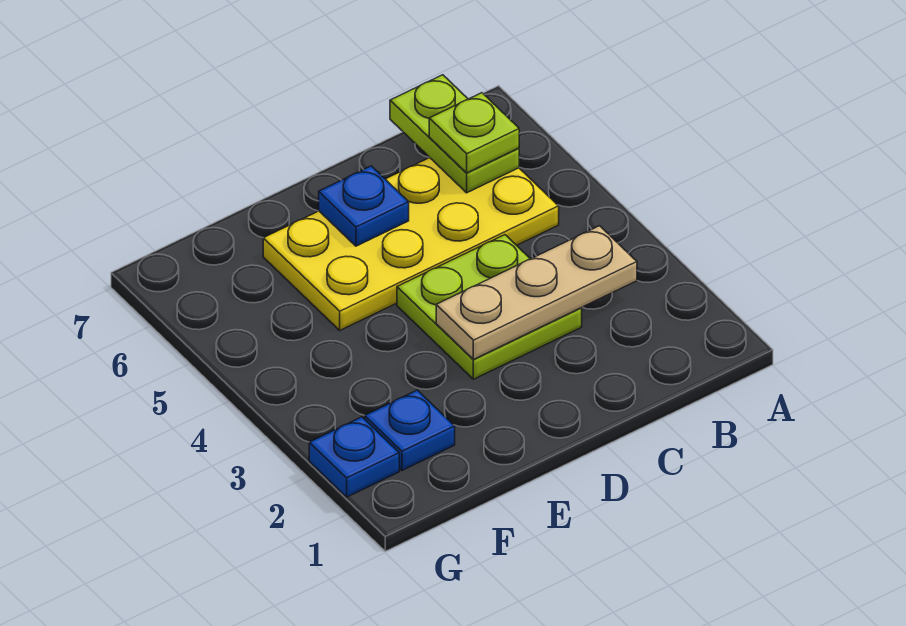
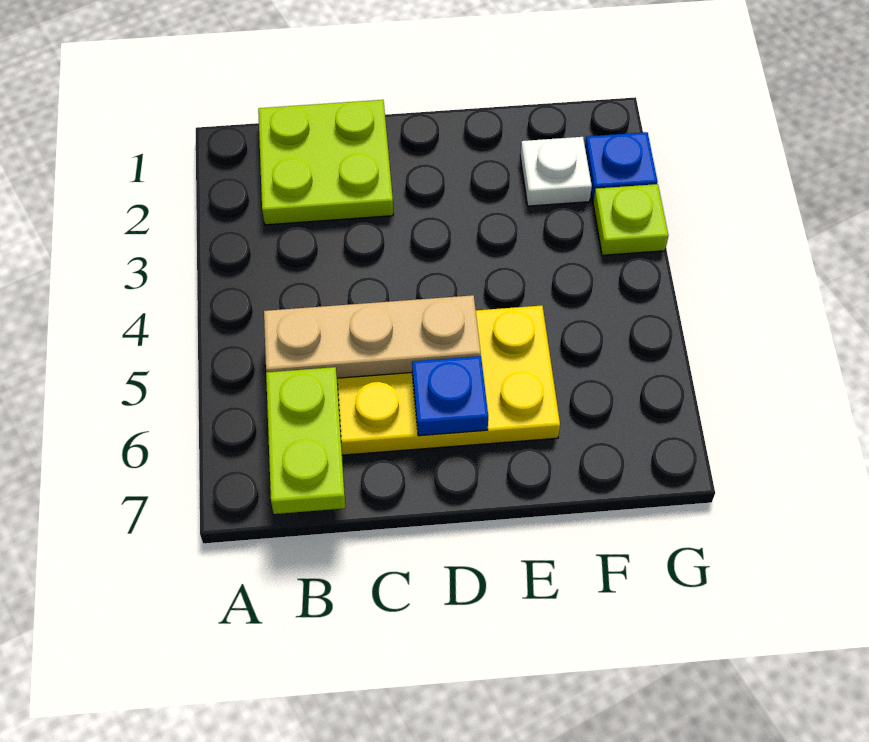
tan 1x3 plate [436,226,637,359] -> tan 1x3 plate moved to [264,295,481,378]
lime 1x1 plate [429,93,519,173] -> lime 1x1 plate moved to [593,184,668,255]
lime 2x2 plate [397,235,582,379] -> lime 2x2 plate moved to [258,100,393,225]
blue 1x1 plate [365,390,455,470] -> white 1x1 plate [520,137,592,206]

